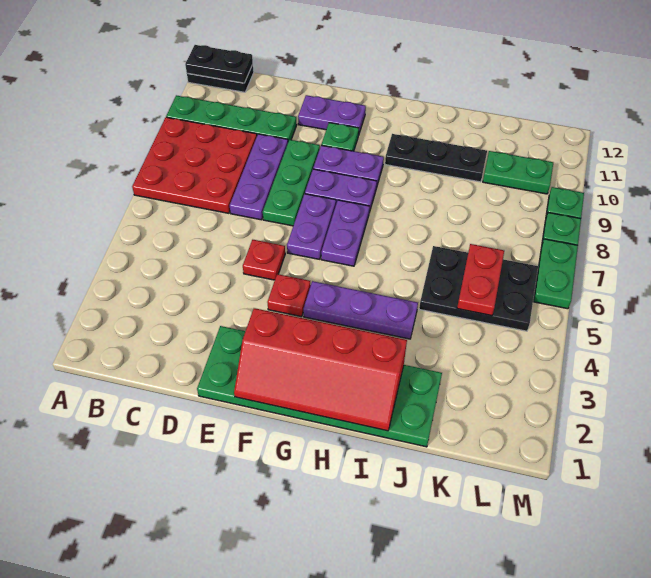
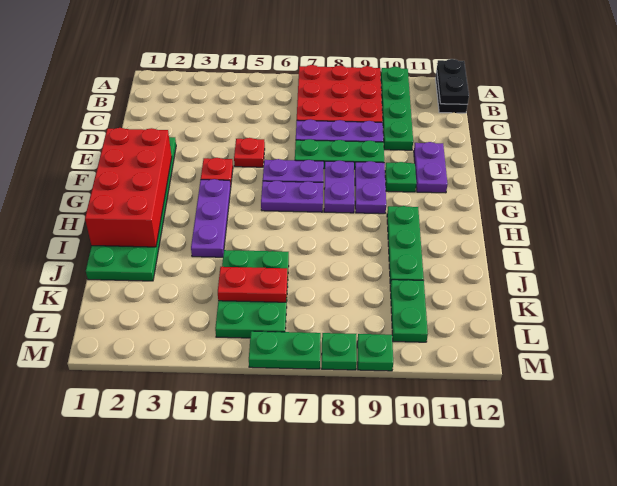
red 2x4 slope [234,308,407,431] -> red 2x4 brick [85,128,172,247]
black 1x3 plate [385,134,487,182] -> green 1x3 plate [387,206,424,286]
black 2x3 plate [419,246,538,331] -> green 2x3 plate [215,250,289,338]

